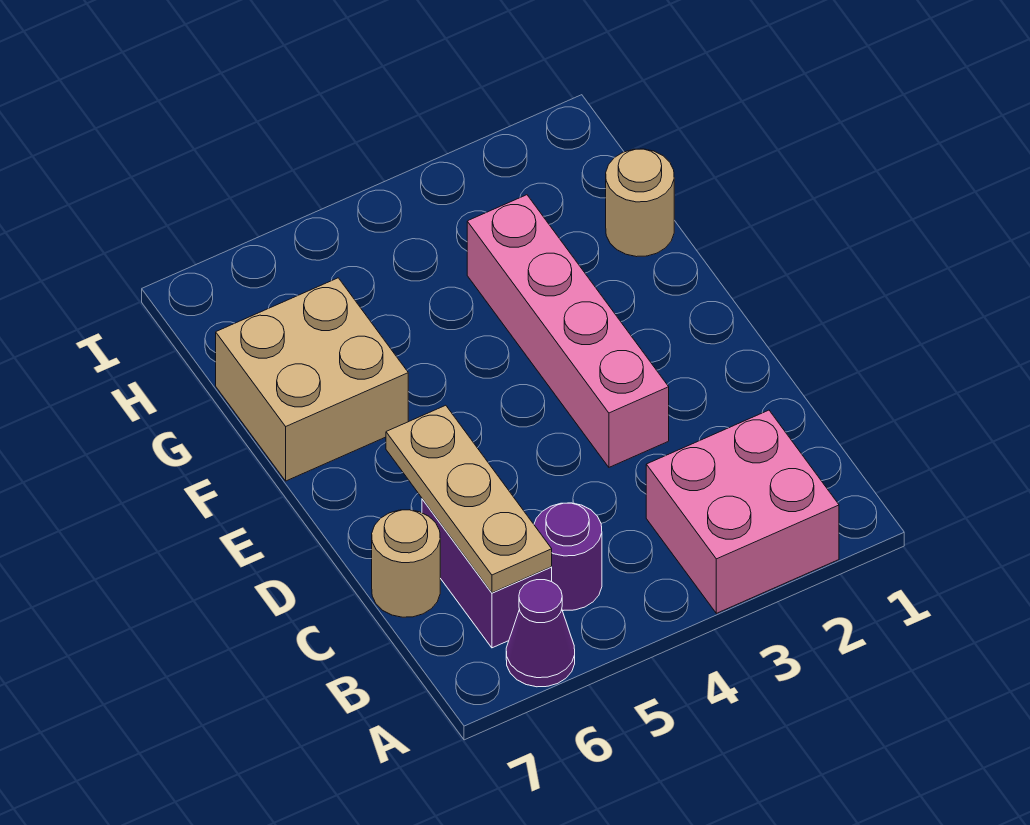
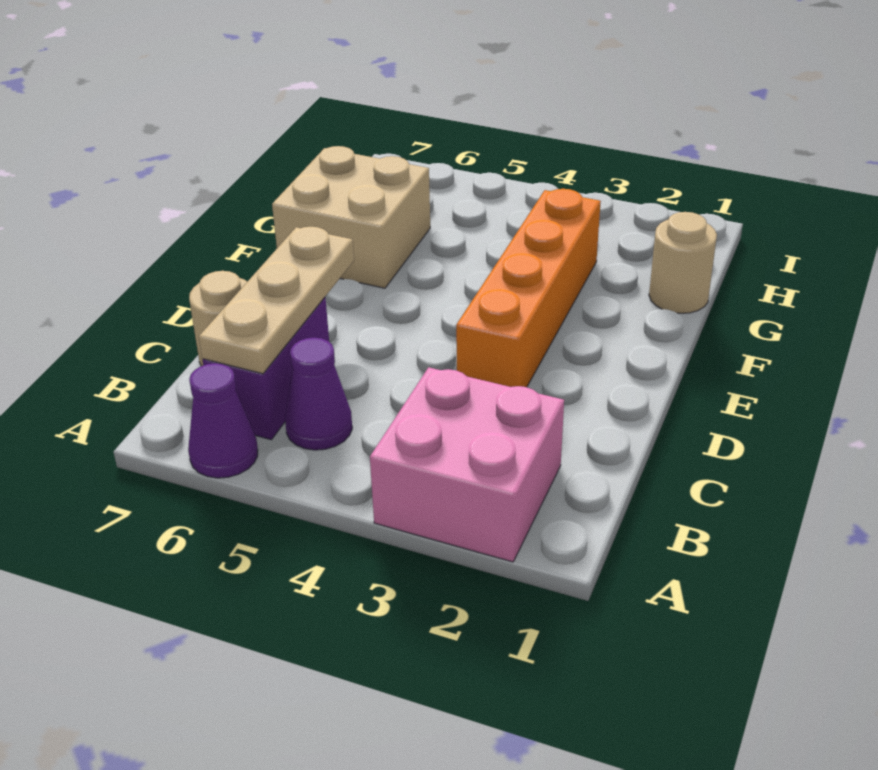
purple 1x1 round brick [534,503,602,610] -> purple 1x1 cone [285,338,352,450]
pink 1x4 brick [467,195,669,467] -> orange 1x4 brick [456,189,601,387]

